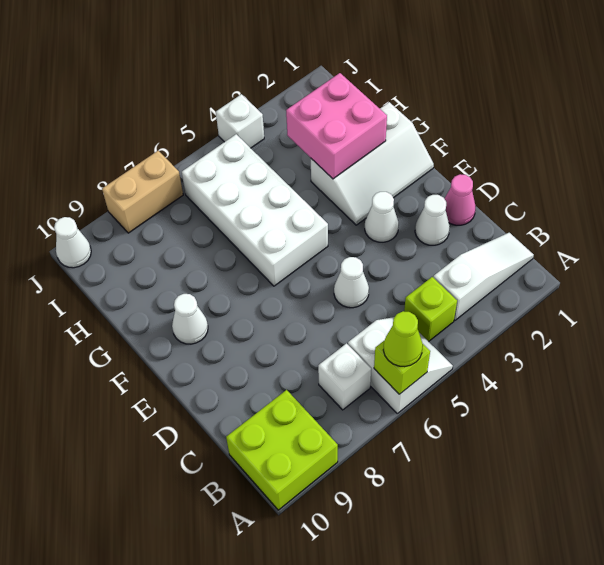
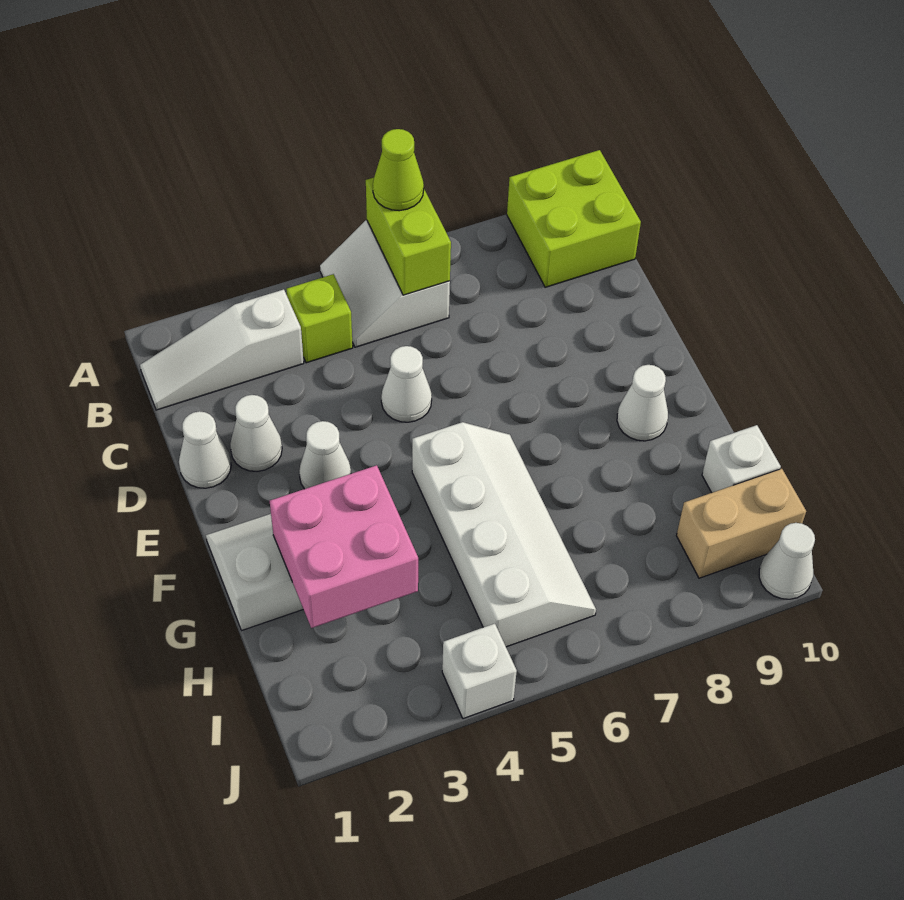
lime 1x1 brick [374,341,430,394] -> lime 1x2 brick [366,178,451,295]
white 1x1 brick [318,343,371,410] -> white 1x1 brick moved to [702,425,781,493]
pink 1x1 cone [444,174,476,225] -> white 1x1 cone [179,411,231,488]
white 2x4 brick [182,134,328,286] -> white 2x4 slope [412,422,596,647]
tan 1x2 brick [102,151,183,233] -> tan 1x2 brick moved to [676,469,806,578]

